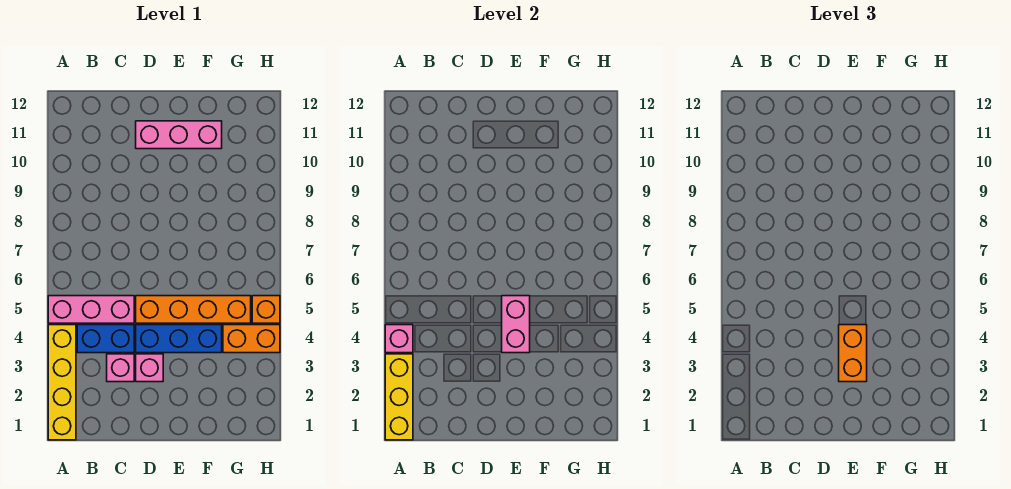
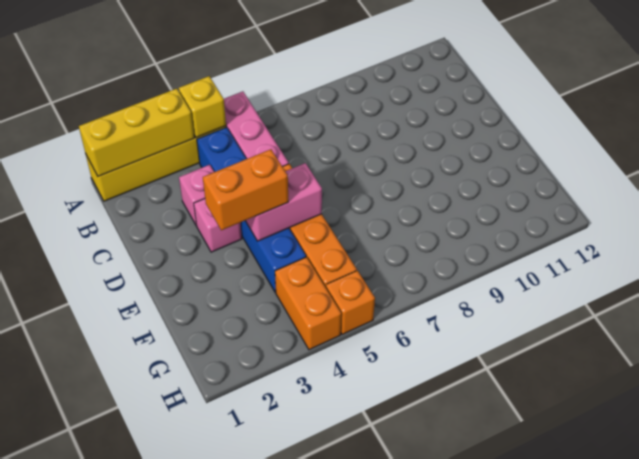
pink 1x1 brick [385,325,413,353] -> yellow 1x1 brick [179,76,226,138]
pink 1x3 brick [136,121,222,149] -> none

